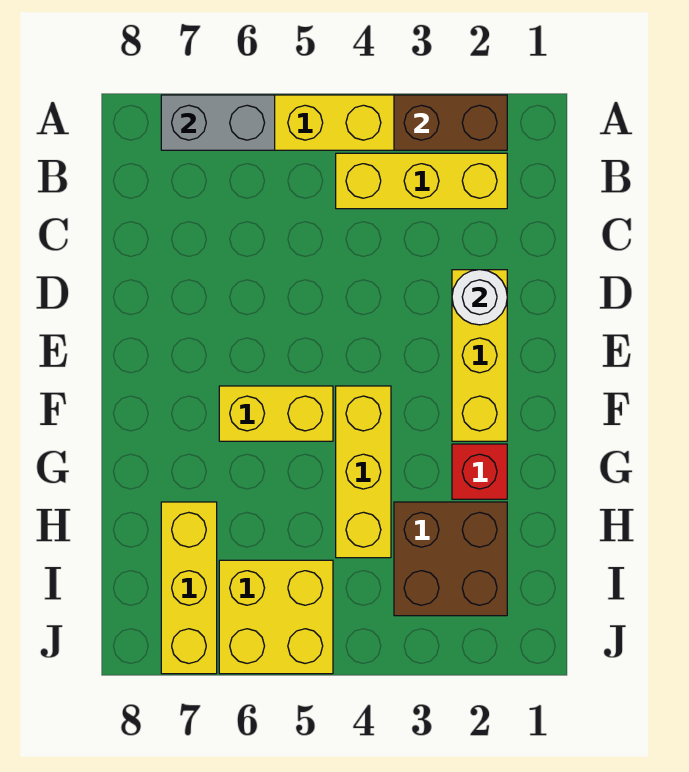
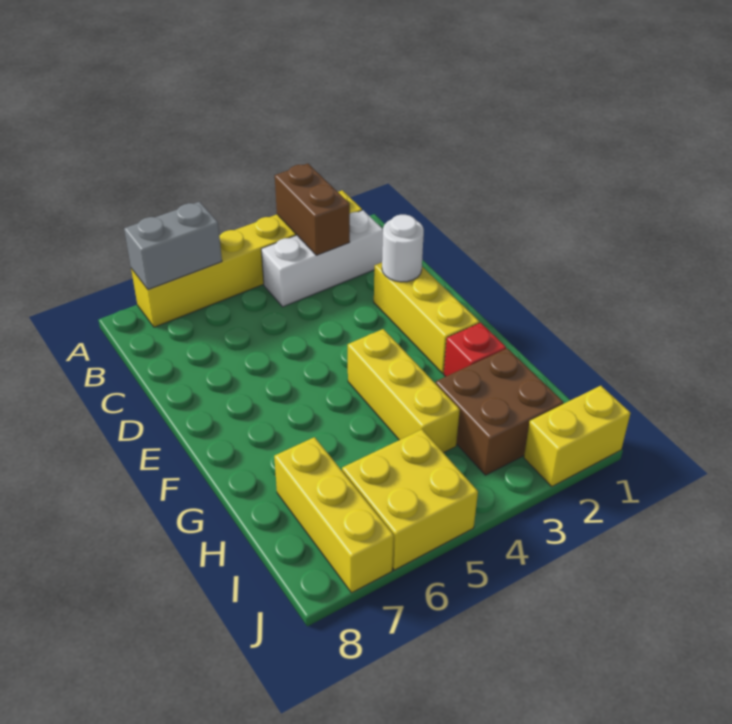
brown 1x2 brick [394,95,507,150] -> brown 1x2 brick turned to [275,164,350,255]
yellow 1x3 brick [336,153,507,209] -> white 1x3 brick [261,210,383,307]
yellow 1x2 brick [219,386,333,441] -> yellow 1x2 brick moved to [524,386,630,486]

